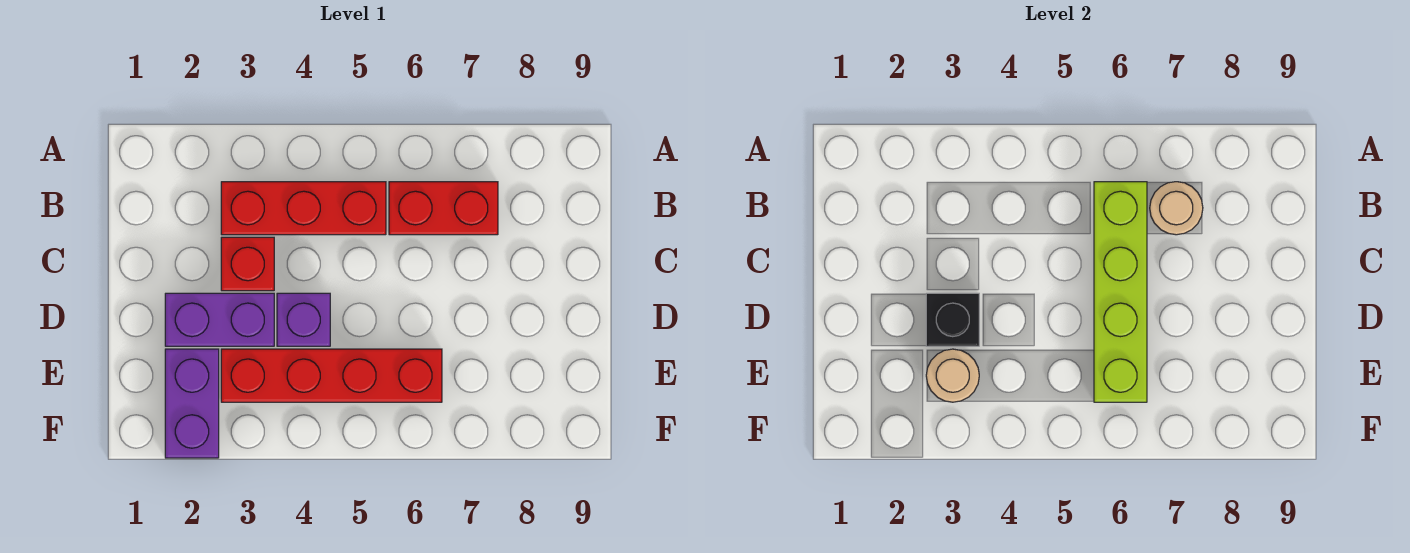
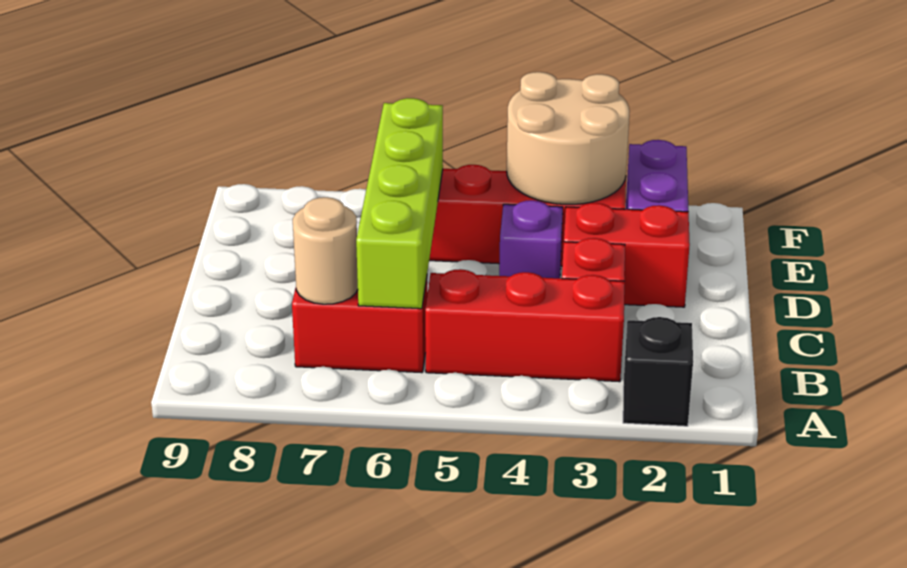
purple 1x2 brick [165,293,274,346] -> red 1x2 brick [564,203,690,307]
black 1x1 brick [926,293,979,346] -> black 1x1 brick moved to [623,317,693,426]
tan 1x1 round brick [926,349,979,402] -> tan 2x2 round brick [507,72,630,204]

